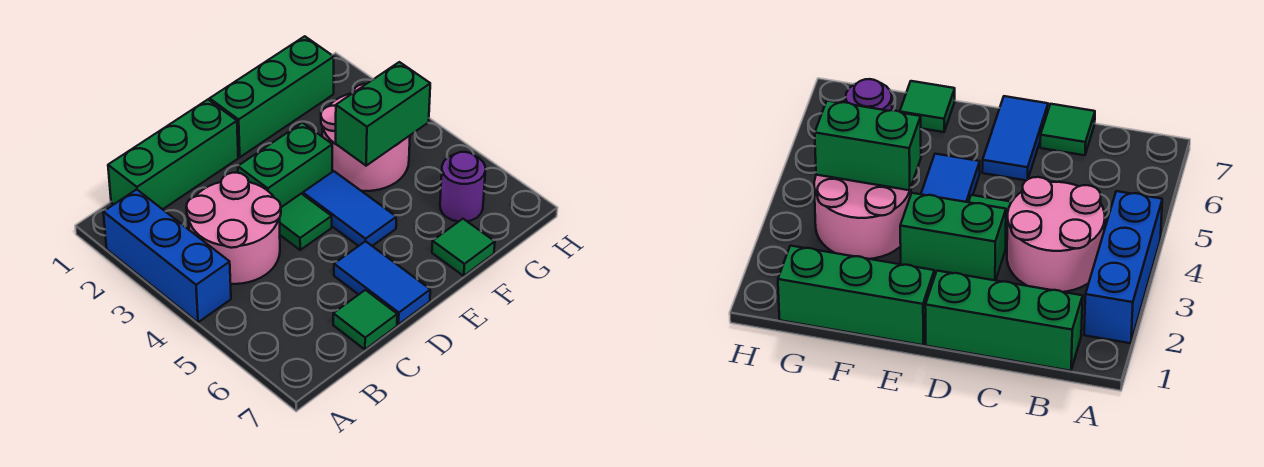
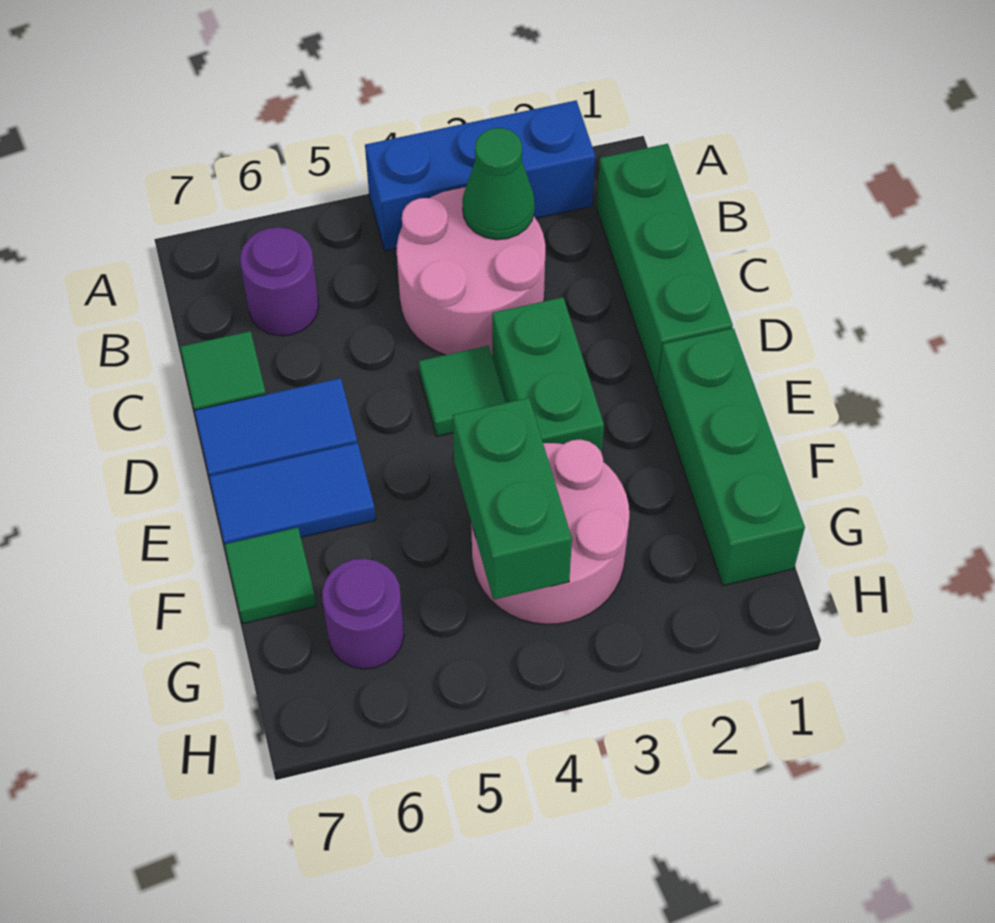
none -> green 1x1 cone [462,128,535,240]
none -> purple 1x1 round brick [240,227,319,336]
blue 1x2 tile [303,171,396,246] -> blue 1x2 tile moved to [209,443,376,544]

